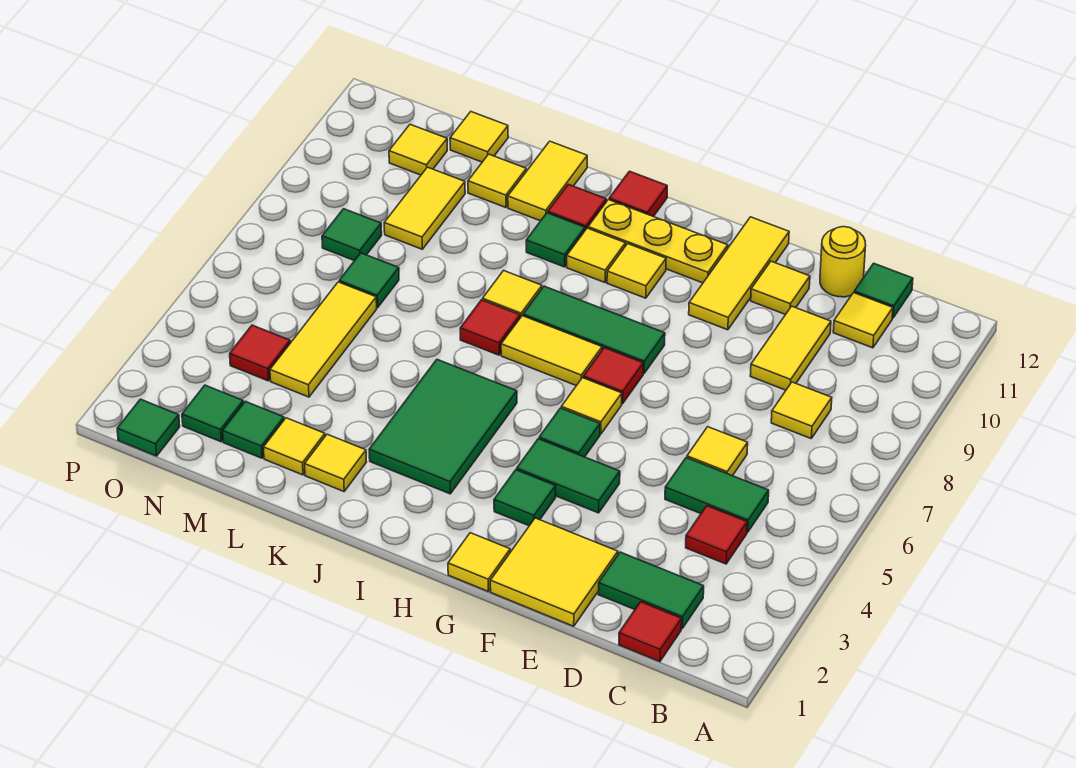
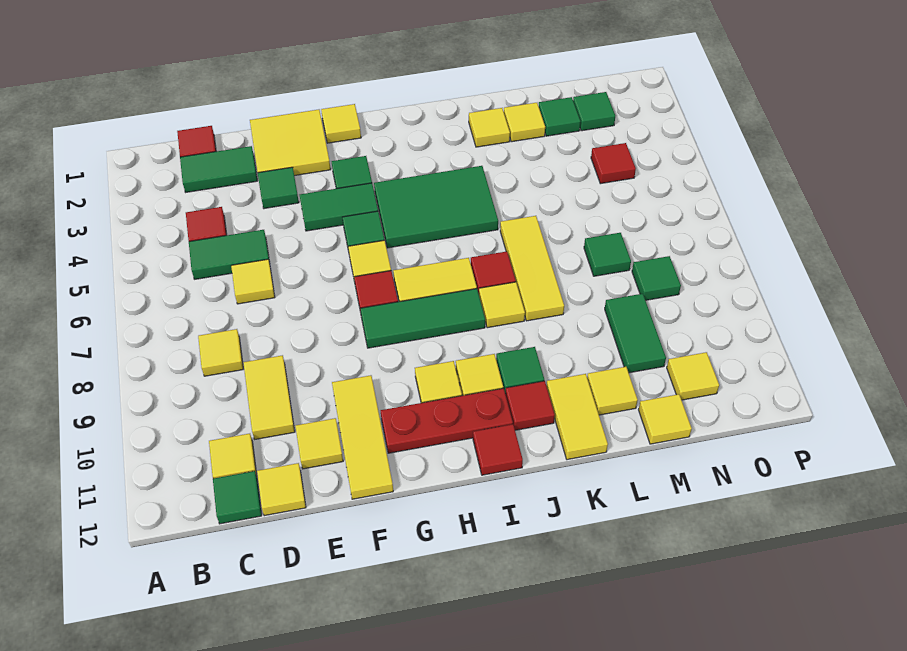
yellow 1x1 round brick [820,227,866,297] -> yellow 1x1 tile [257,463,306,516]
yellow 1x3 plate [588,200,728,283] -> red 1x3 plate [381,388,513,453]
green 2x3 tile [369,359,517,494] -> green 2x3 tile turned to [374,166,498,248]
yellow 1x3 tile [270,282,377,397] -> yellow 1x3 tile moved to [500,216,564,321]
yellow 1x2 tile [384,167,465,249] -> green 1x2 tile [605,294,666,373]
green 1x1 tile [117,399,180,456] -> green 1x1 tile moved to [258,167,299,209]

